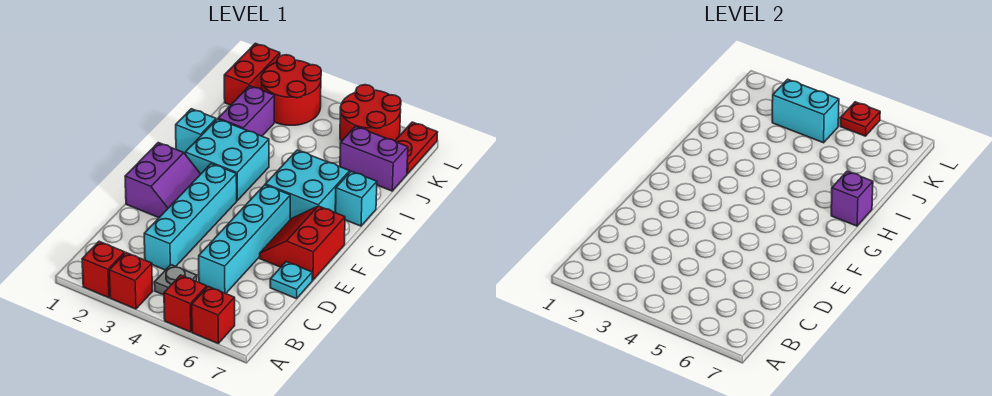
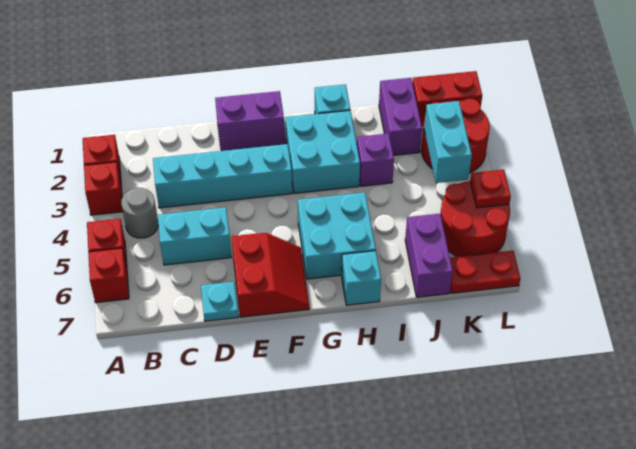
grey 1x1 plate [154,265,197,295] -> grey 1x1 round brick [121,188,158,238]
cyan 1x4 brick [199,185,290,293] -> cyan 1x2 brick [158,207,231,265]
red 2x2 slope [260,206,345,280] -> red 2x2 slope turned to [231,233,309,317]
purple 1x1 brick [831,171,873,226] -> purple 1x1 brick moved to [357,134,394,186]
purple 1x2 brick [218,86,275,136] -> purple 1x2 brick turned to [379,78,422,155]

